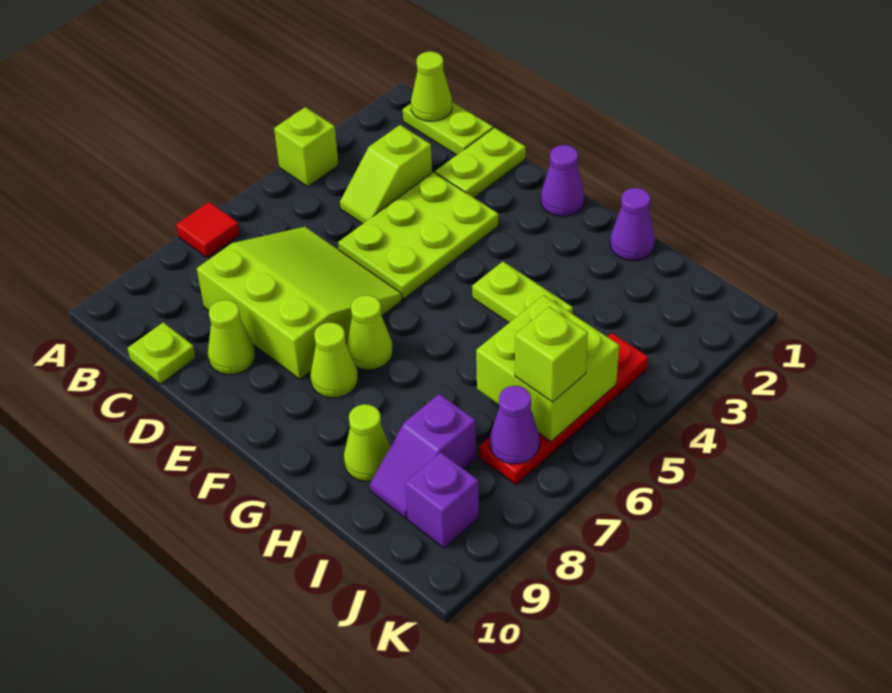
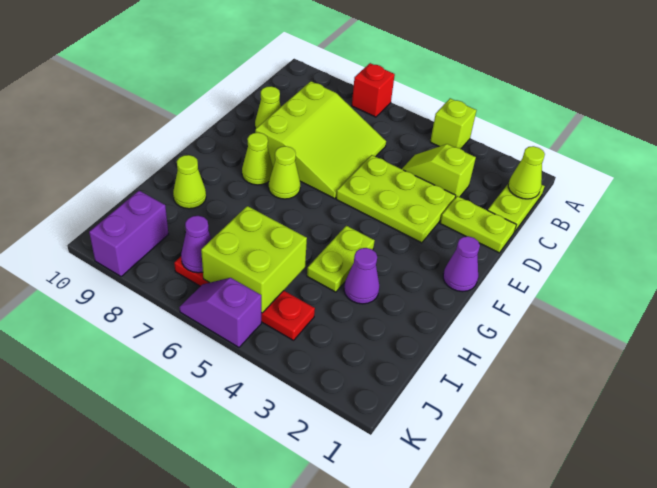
red 1x1 tile [176,202,240,258] -> red 1x1 brick [352,63,395,117]
lime 1x1 plate [128,322,196,384] -> none
purple 1x1 cone [610,188,655,260] -> purple 1x1 cone moved to [344,248,379,304]
purple 1x2 slope [370,394,476,518] -> purple 1x2 slope moved to [179,278,261,347]
lime 1x1 brick [515,307,588,402] -> none
purple 1x1 brick [405,453,479,548] -> purple 1x2 brick [89,191,169,277]

